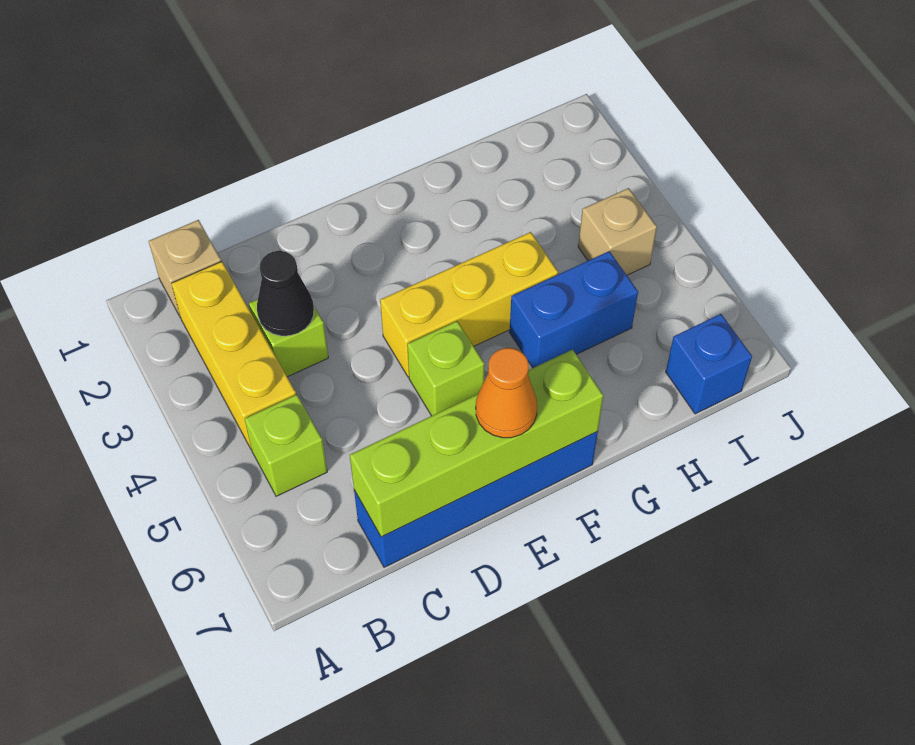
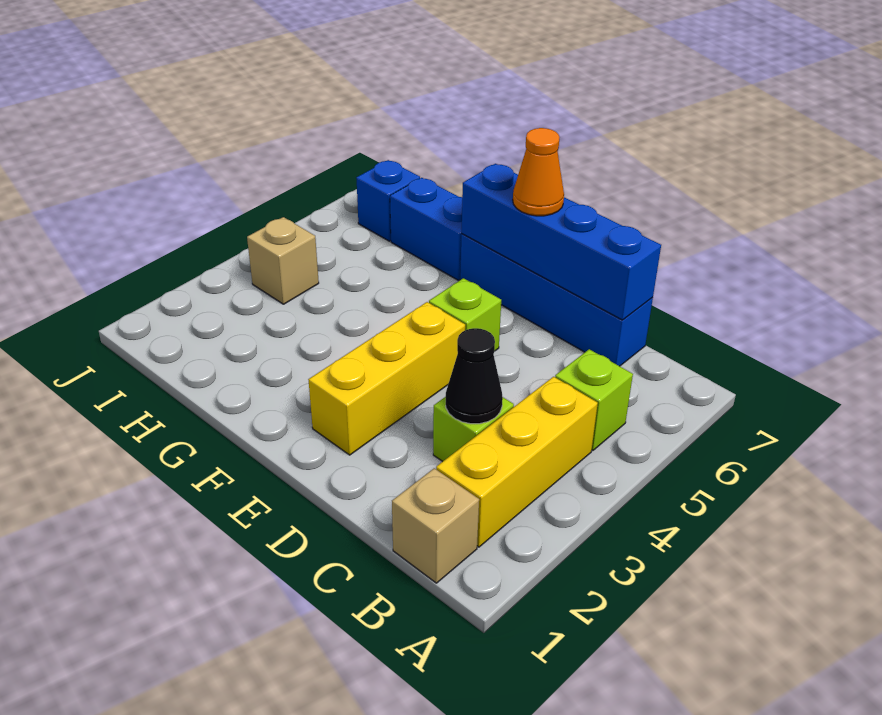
lime 1x4 brick [350,350,604,537] -> blue 1x4 brick [462,164,661,320]
yellow 1x3 brick [380,232,558,377] -> yellow 1x3 brick turned to [308,302,465,455]
blue 1x2 brick [509,251,638,368] -> blue 1x2 brick moved to [390,178,462,280]

